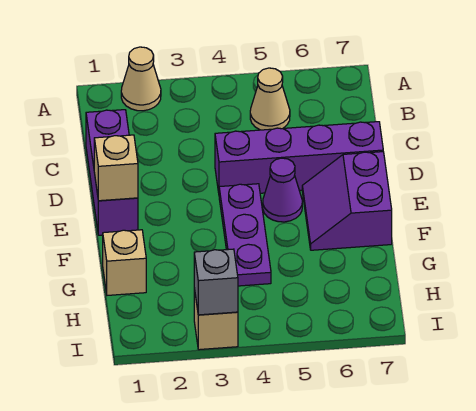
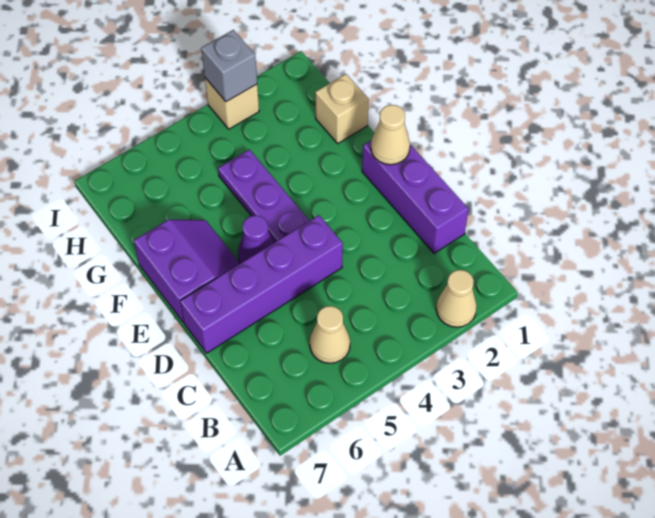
tan 1x1 brick [94,135,138,201] -> tan 1x1 cone [371,105,410,165]

